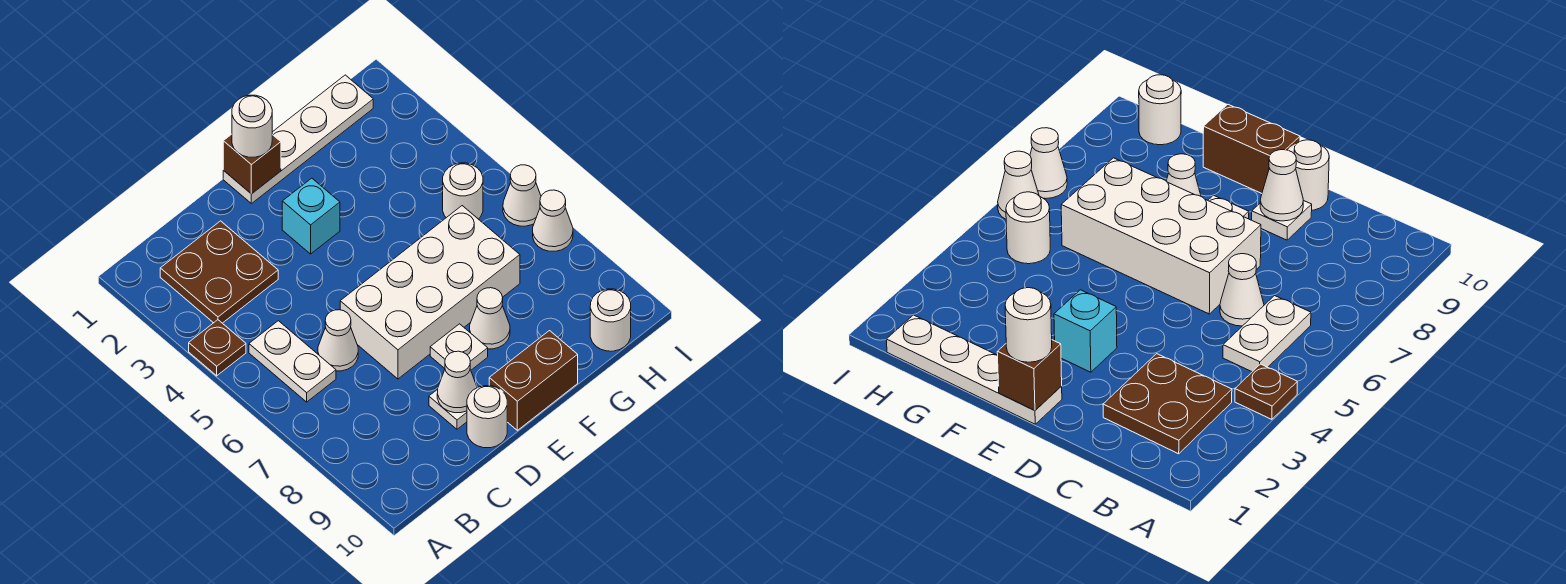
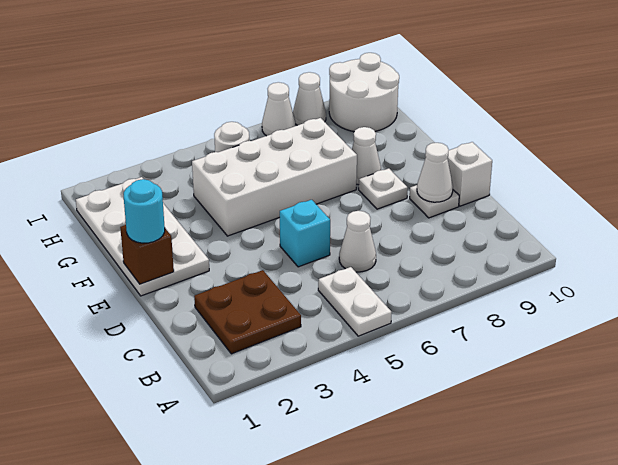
brown 1x1 plate [189,320,246,376] -> none
white 1x2 plate [249,321,336,402] -> white 1x2 plate turned to [318,267,392,336]
white 2x4 brick [340,206,520,379] -> white 2x4 brick turned to [192,118,357,236]
white 1x1 round brick [467,386,507,448] -> white 1x1 brick [447,142,492,206]
white 1x4 plate [223,75,373,204] -> white 2x4 plate [76,177,209,296]
white 1x1 round brick [232,95,272,157] -> cyan 1x1 round brick [124,179,165,243]
cyan 1x1 brick [282,178,340,254] -> cyan 1x1 brick moved to [280,200,330,267]
brown 1x2 brick [489,331,578,430] -> none
white 1x1 round brick [590,289,631,351] -> white 2x2 round brick [329,53,399,132]
white 1x1 cone [503,165,541,226] -> white 1x1 cone moved to [293,72,326,125]

